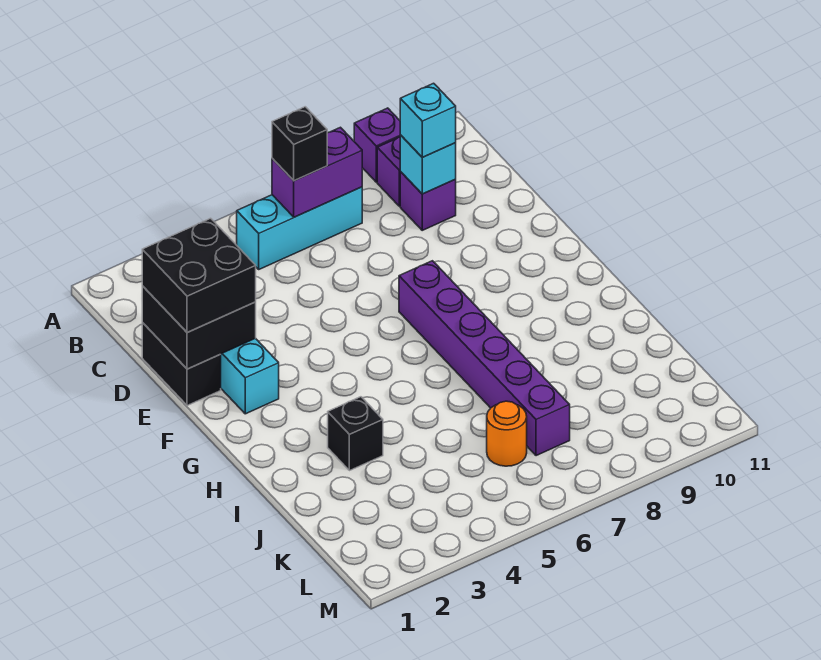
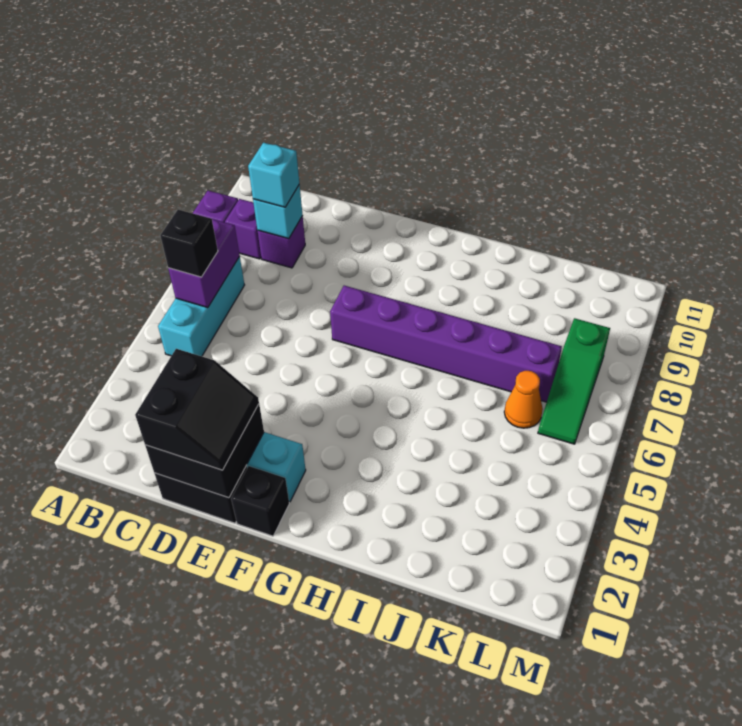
black 2x2 brick [142,218,256,333] -> black 2x2 slope [135,349,259,470]
black 1x1 brick [328,397,383,471] -> black 1x1 brick moved to [231,466,289,536]
orange 1x1 round brick [487,401,527,466] -> orange 1x1 cone [504,371,543,428]
none -> green 1x3 slope [538,318,610,444]

